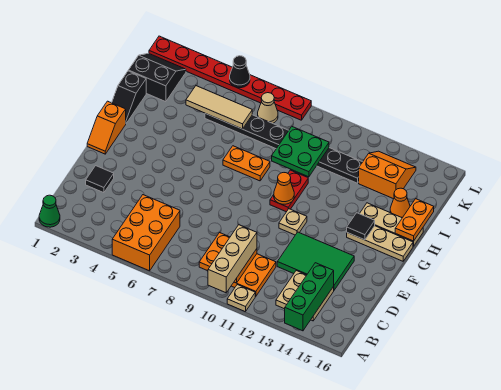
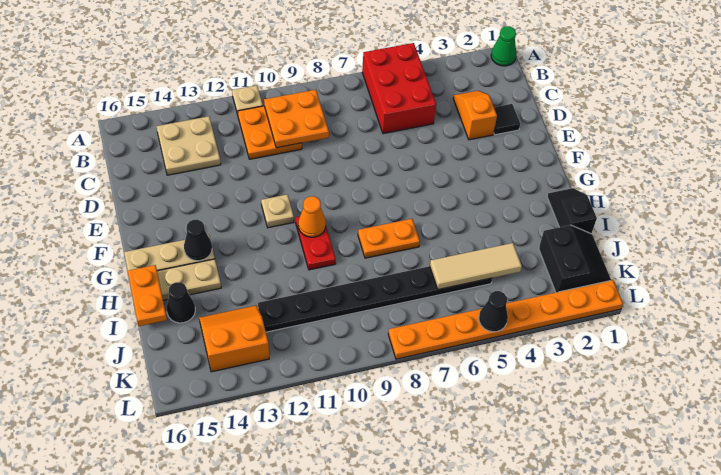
orange 2x3 brick [112,195,180,271] -> red 2x3 brick [362,43,436,134]
tan 1x3 brick [208,225,257,293] -> none
green 1x3 brick [285,263,334,331] -> none
green 2x3 tile [277,232,354,290] -> none
orange 1x2 slope [87,101,126,154] -> orange 1x2 slope moved to [453,91,497,140]
black 1x1 tile [347,213,375,240] -> black 1x1 cone [184,220,212,261]
green 2x2 plate [272,127,329,177] -> none
orange 1x1 cone [390,188,410,217] -> black 1x1 cone [167,282,195,323]
black 2x2 slope [128,53,186,102] -> black 2x2 slope turned to [539,225,611,292]
orange 2x2 slope [359,151,416,199] -> orange 2x2 slope turned to [199,306,269,372]
tan 1x1 cone [258,93,278,123] -> none
red 1x8 plate [149,36,311,120] -> orange 1x8 plate [388,280,623,359]

